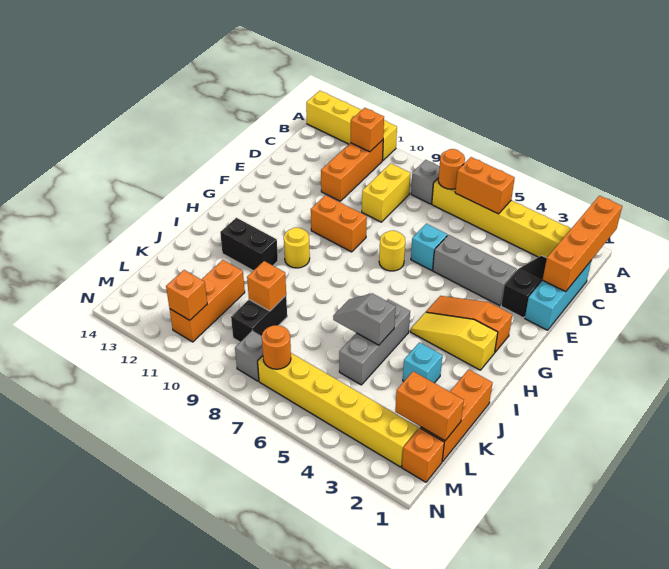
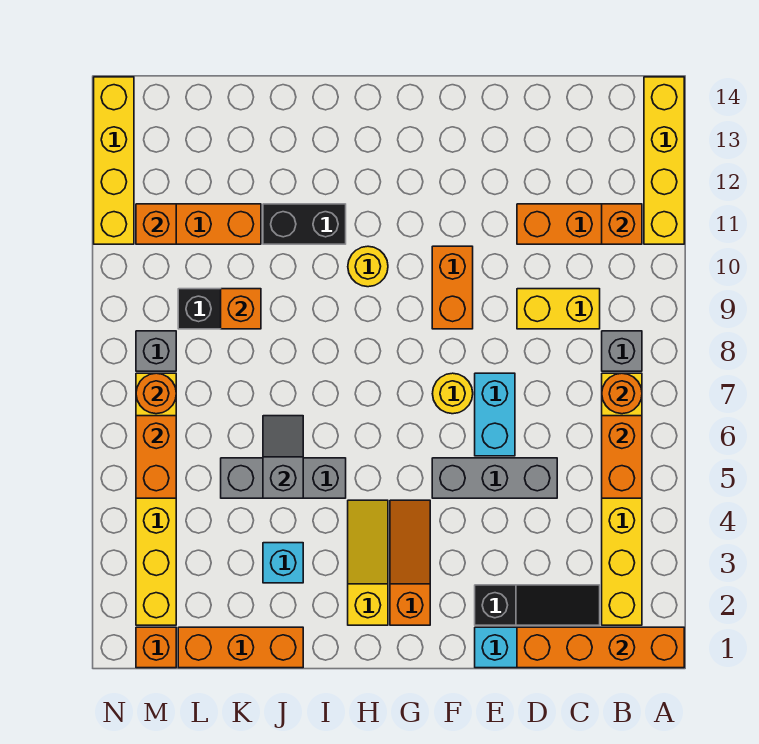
grey 1x3 brick [433,235,517,306] -> grey 1x3 brick turned to [432,458,557,498]
cyan 1x1 brick [411,224,447,270] -> cyan 1x2 brick [475,373,515,456]
black 1x2 brick [220,218,278,271] -> black 1x2 brick turned to [263,204,346,244]
orange 1x2 brick [395,371,464,441] -> orange 1x2 brick moved to [136,416,176,498]
none -> yellow 1x4 brick [94,77,134,244]

